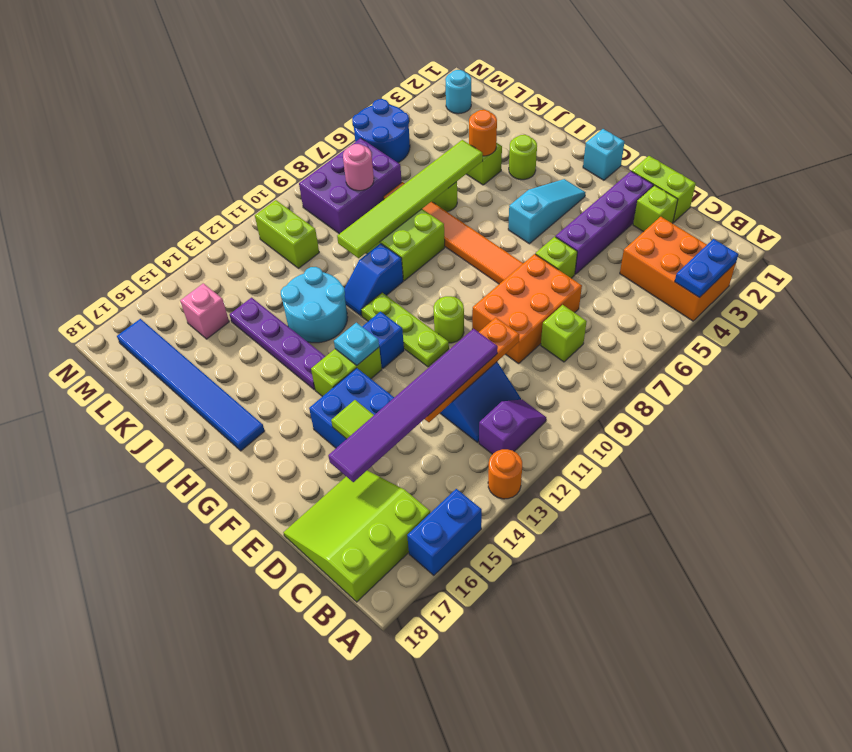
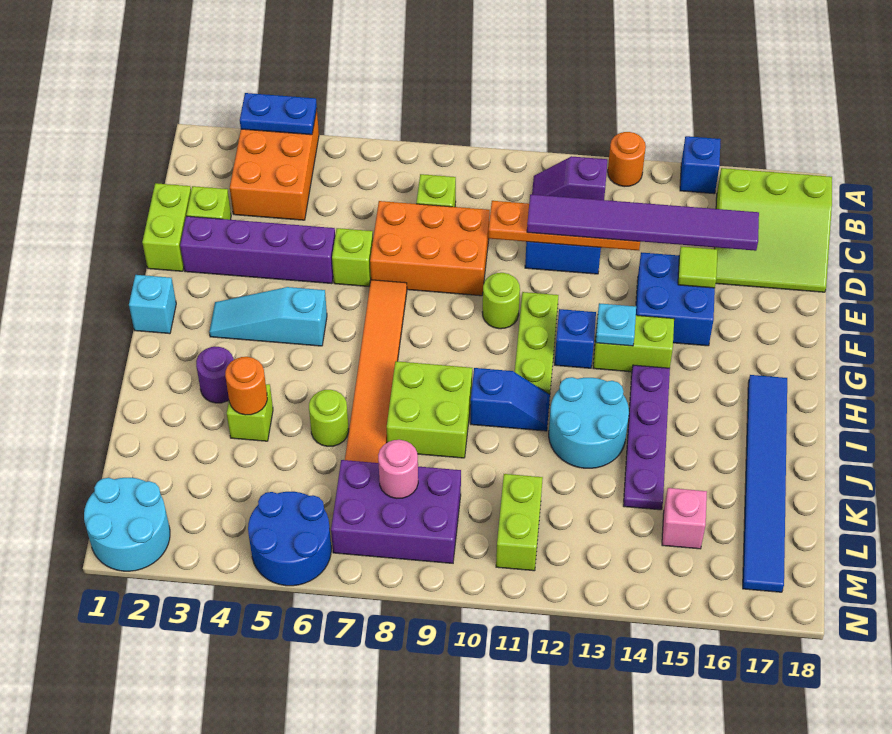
blue 1x2 brick [407,489,482,575] -> blue 1x1 brick [680,136,721,194]
lime 1x1 round brick [509,135,537,180] -> purple 1x1 round brick [196,347,234,403]
lime 1x6 tile [337,140,483,258] -> none
cyan 1x1 round brick [445,70,471,114] -> cyan 2x2 round brick [84,478,170,571]

